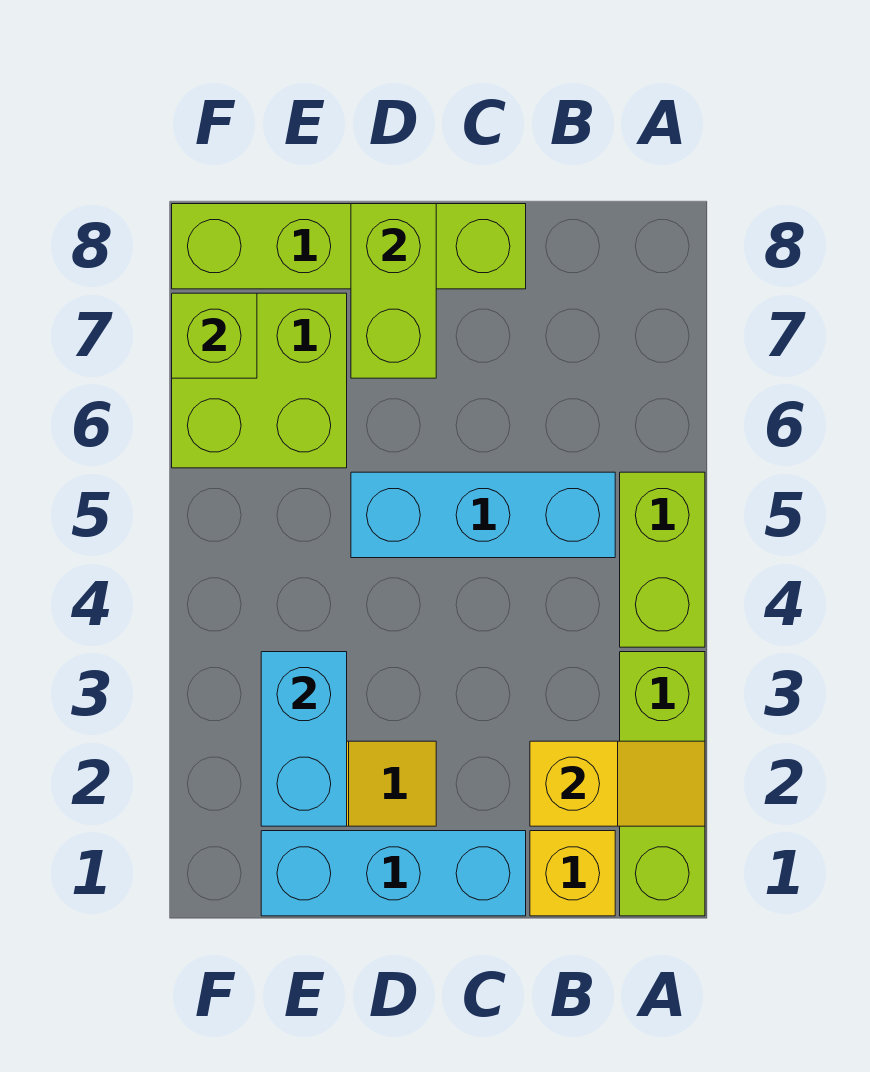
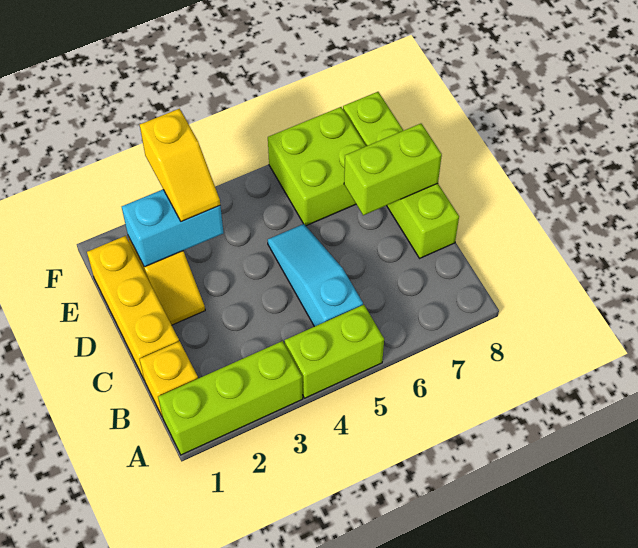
yellow 1x2 slope [530,741,705,826] -> yellow 1x2 slope moved to [140,109,220,222]
cyan 1x3 brick [351,472,615,558] -> cyan 1x3 slope [268,224,363,327]
cyan 1x3 brick [261,831,526,916] -> yellow 1x3 brick [87,236,179,379]
lime 1x1 brick [172,293,257,378] -> none

